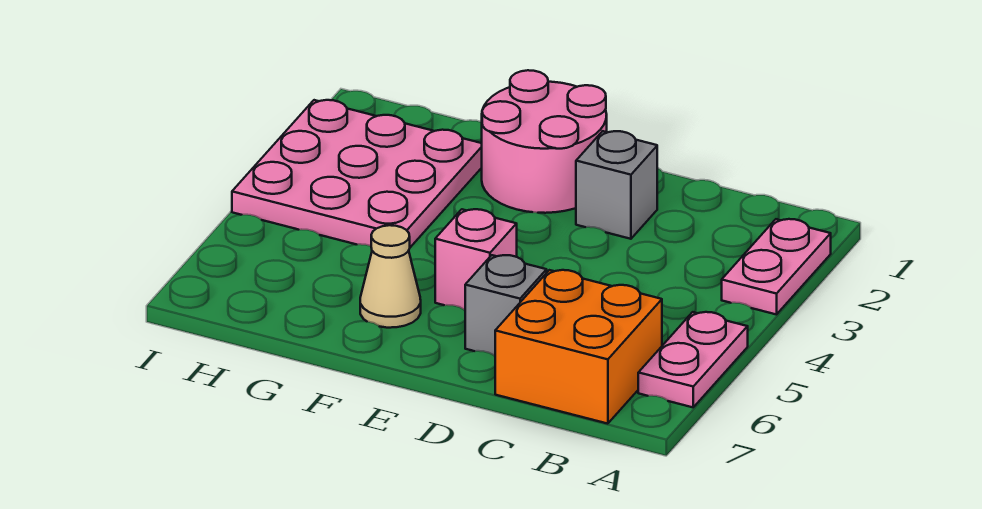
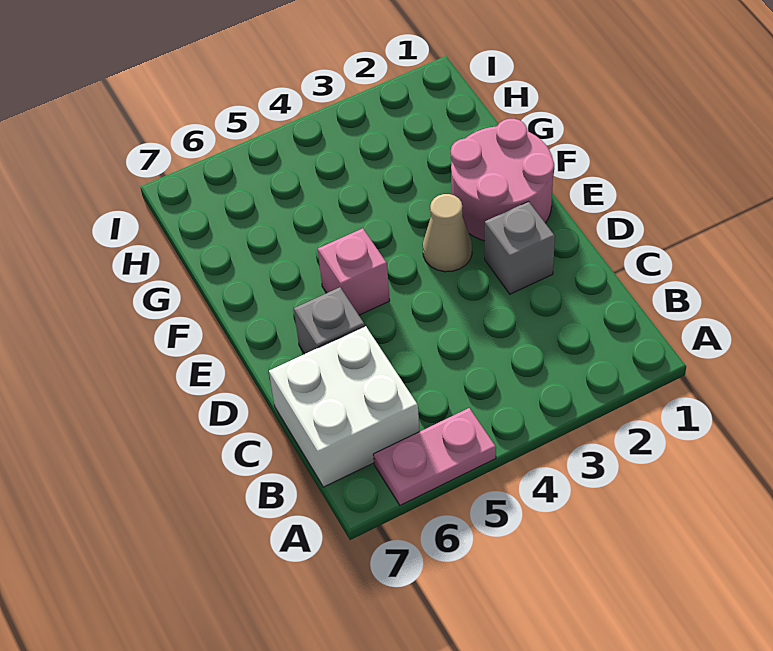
pink 1x2 plate [722,219,831,315] -> none
orange 2x2 brick [495,270,662,424] -> white 2x2 brick [269,326,419,487]
tan 1x1 cone [360,225,421,328] -> tan 1x1 cone moved to [423,194,472,272]
pink 3x3 plate [232,100,482,247] -> none

